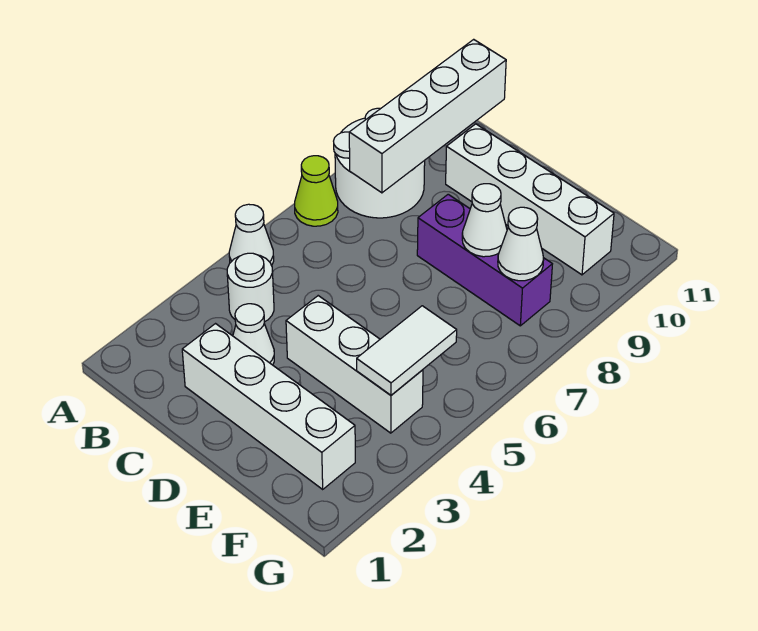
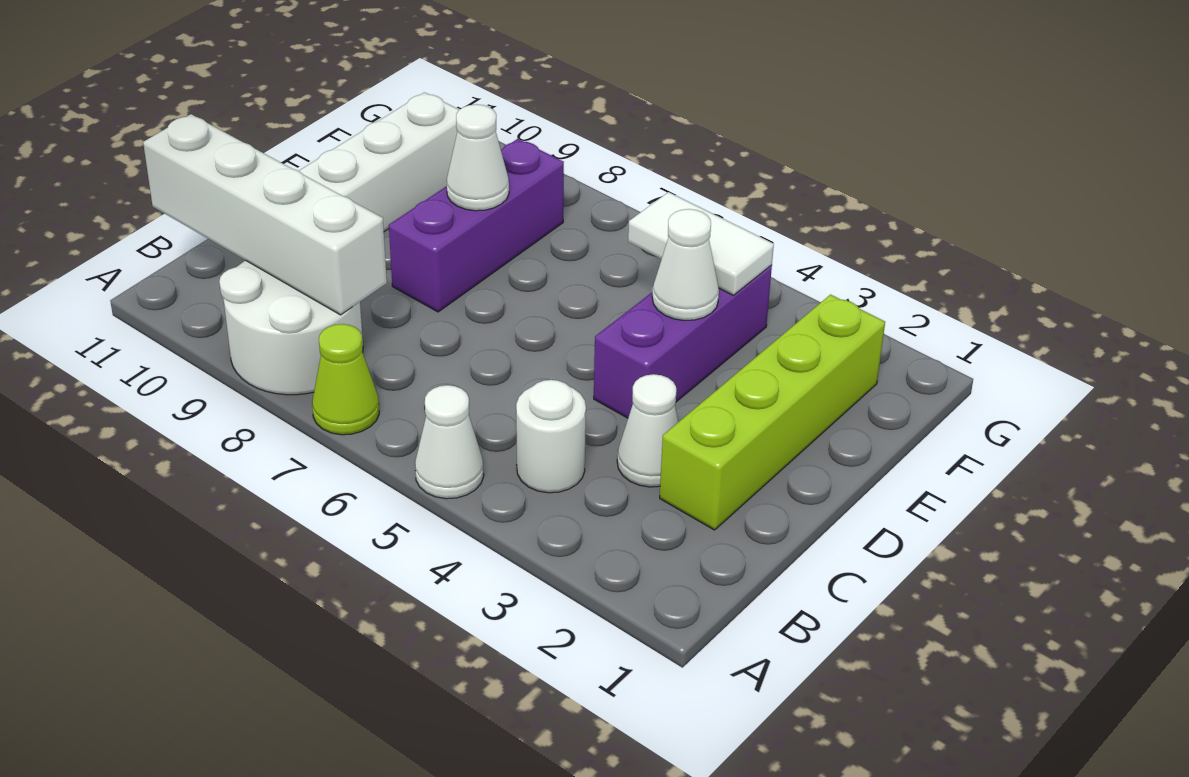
white 1x4 brick [182,324,355,489] -> lime 1x4 brick [660,295,885,530]
white 1x3 brick [286,296,423,433] -> purple 1x3 brick [594,265,772,418]
white 1x1 cone [498,207,544,281] -> white 1x1 cone moved to [652,209,719,320]

